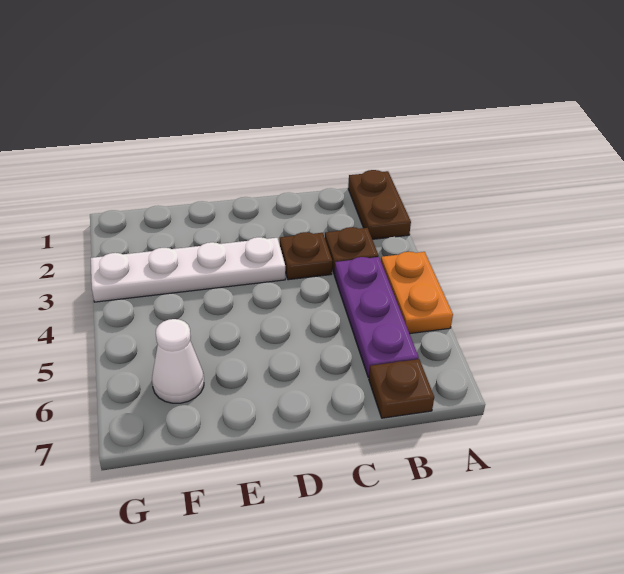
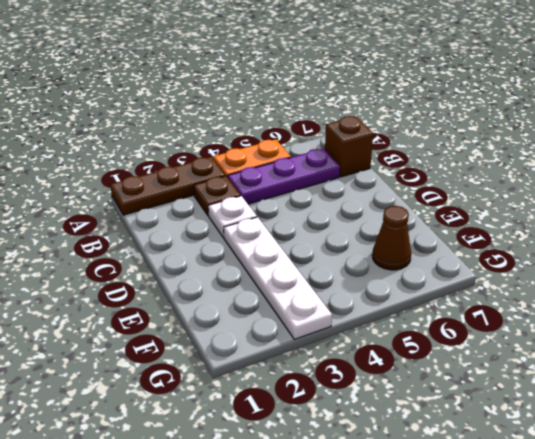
brown 1x2 plate [348,170,411,239] -> brown 1x3 plate [110,157,225,215]
brown 1x1 plate [369,359,434,418] -> brown 1x1 brick [325,116,373,177]
brown 1x1 plate [280,232,332,280] -> white 1x1 plate [208,196,257,238]
white 1x1 cone [152,319,204,403] -> brown 1x1 cone [372,206,411,270]

